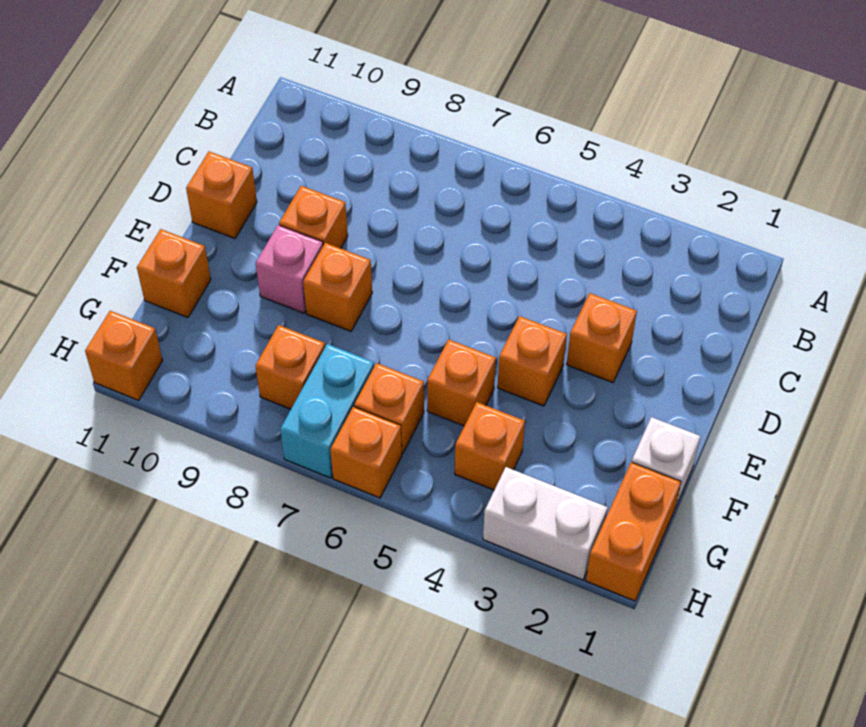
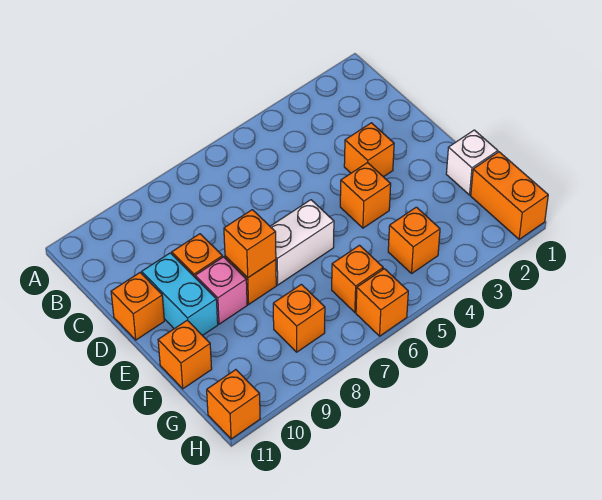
orange 1x1 brick [427,339,496,426] -> orange 1x1 brick moved to [224,210,276,278]
cyan 1x2 brick [280,344,374,478] -> cyan 1x2 brick moved to [142,253,218,336]
white 1x2 brick [483,467,608,580] -> white 1x2 brick moved to [270,200,334,285]

